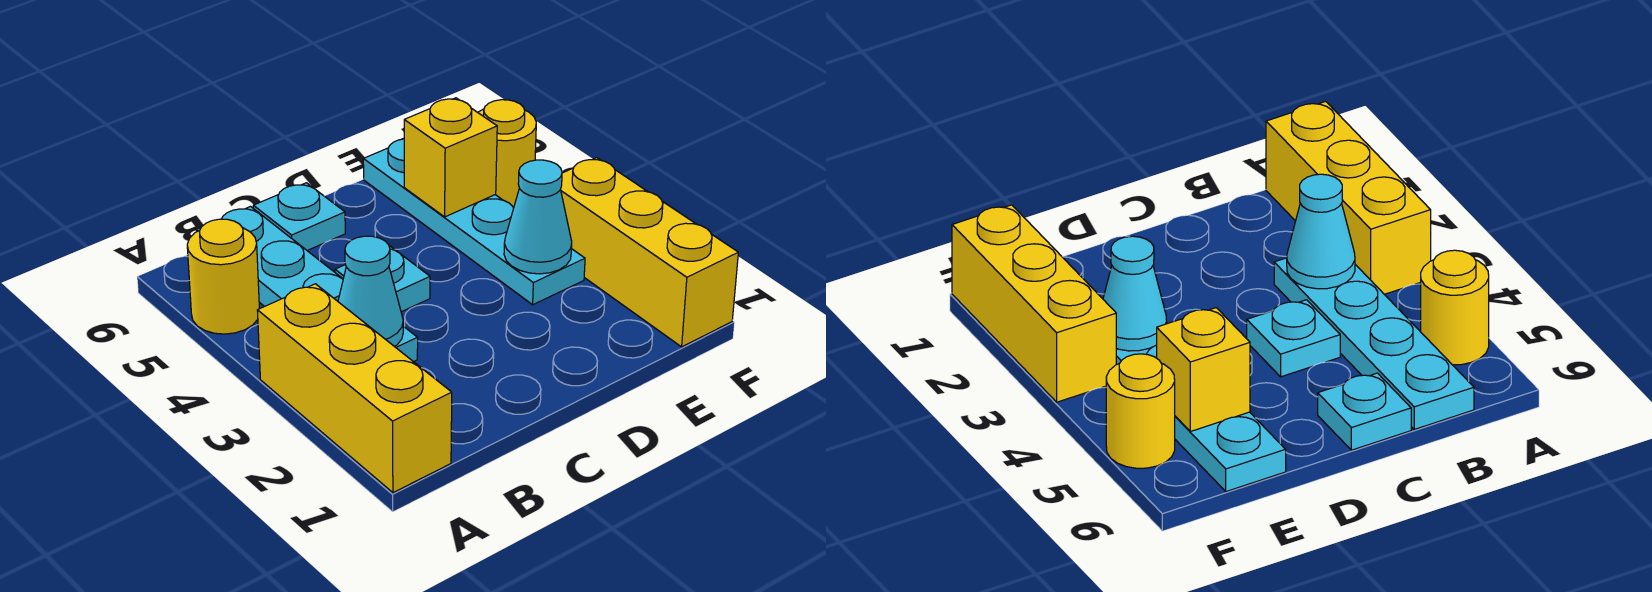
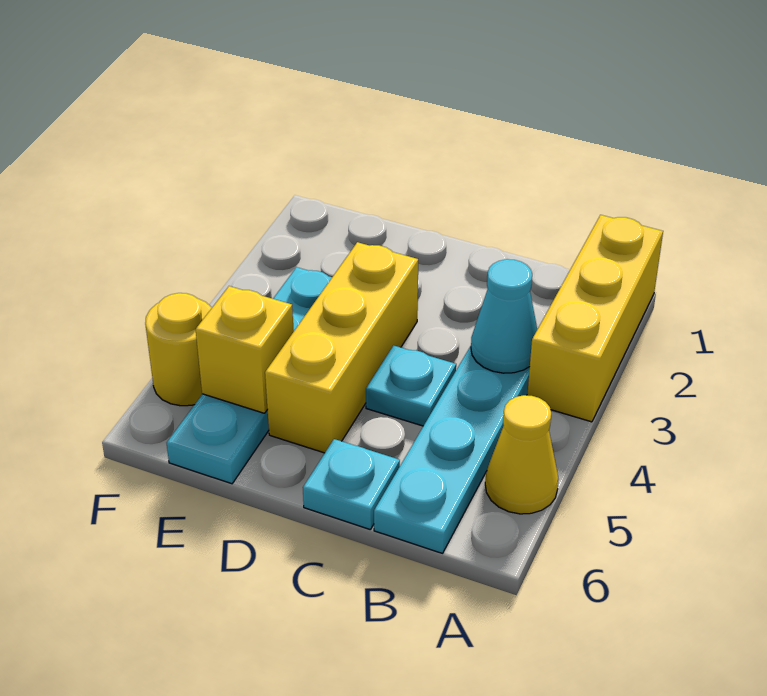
yellow 1x1 round brick [187,219,259,334] -> yellow 1x1 cone [485,395,559,514]
cyan 1x1 cone [504,160,572,274] -> none
yellow 1x3 brick [561,158,738,347] -> yellow 1x3 brick moved to [265,242,418,453]

